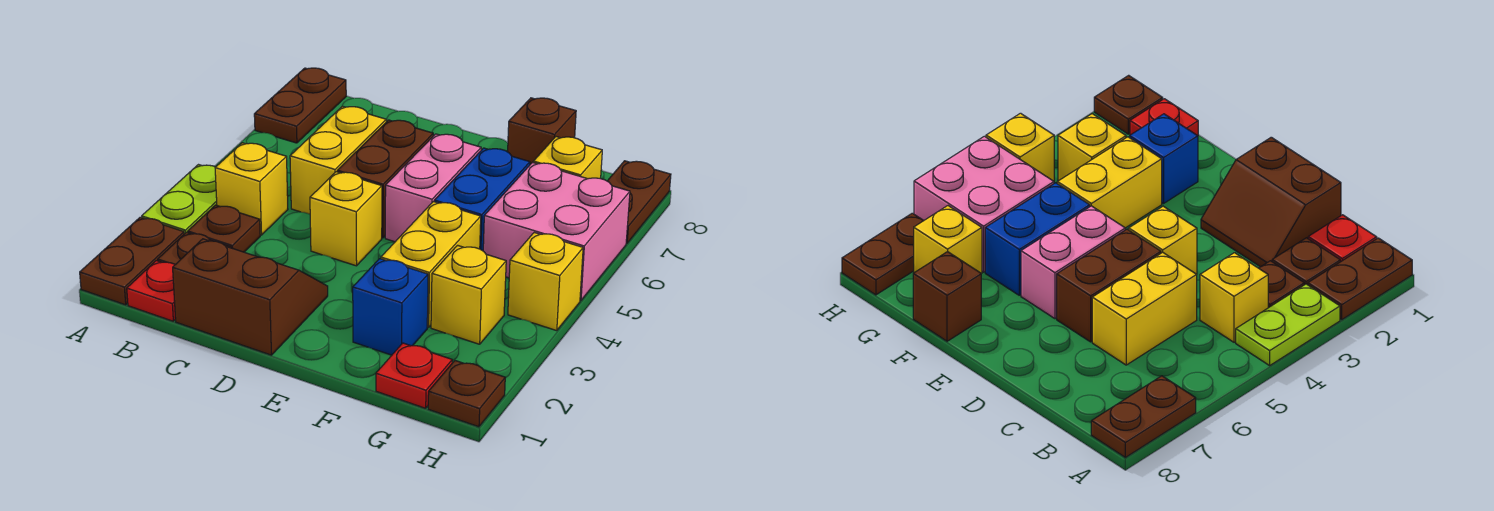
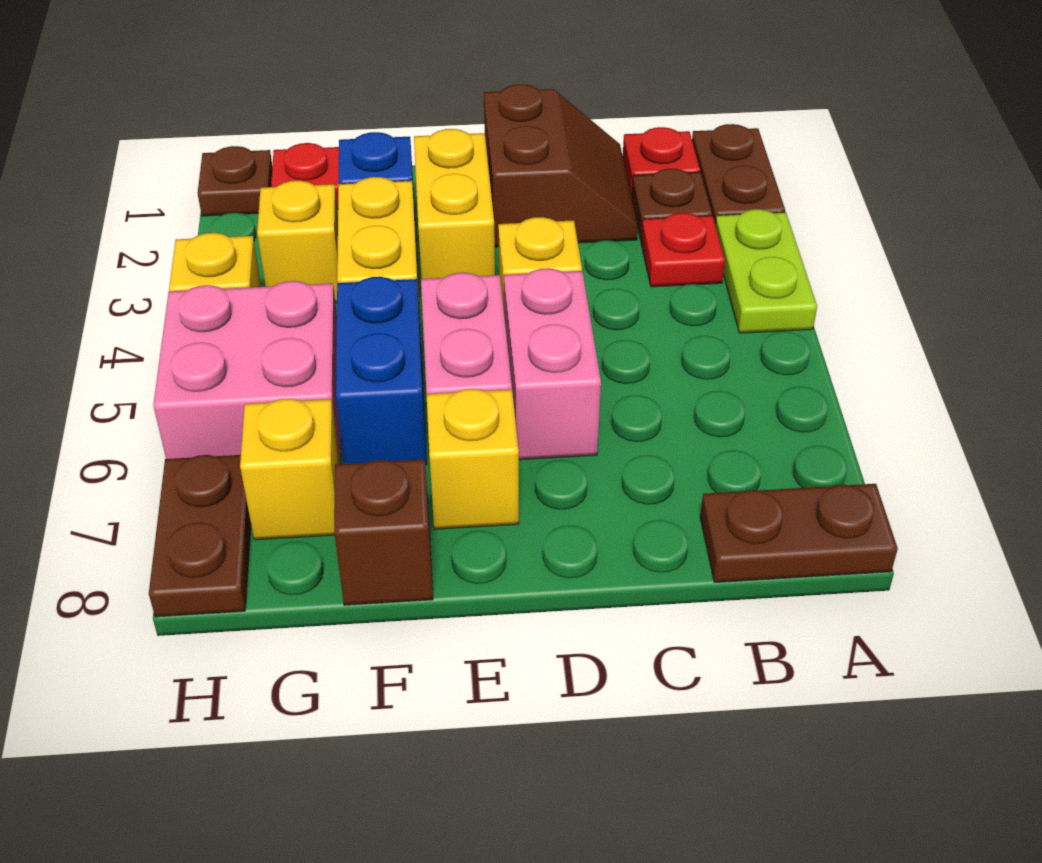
brown 1x2 plate [254,68,346,143] -> brown 1x2 plate turned to [700,484,898,582]
brown 1x1 plate [188,205,260,252] -> red 1x1 plate [641,213,725,287]
yellow 1x1 brick [215,143,288,235] -> yellow 1x1 brick moved to [426,389,519,529]
brown 2x2 slope [173,239,328,355] -> brown 2x2 slope turned to [484,84,638,247]
yellow 1x2 brick [290,106,386,214] -> yellow 1x2 brick moved to [414,129,495,279]
brown 1x2 brick [337,120,433,238] -> pink 1x2 brick [504,268,601,460]

